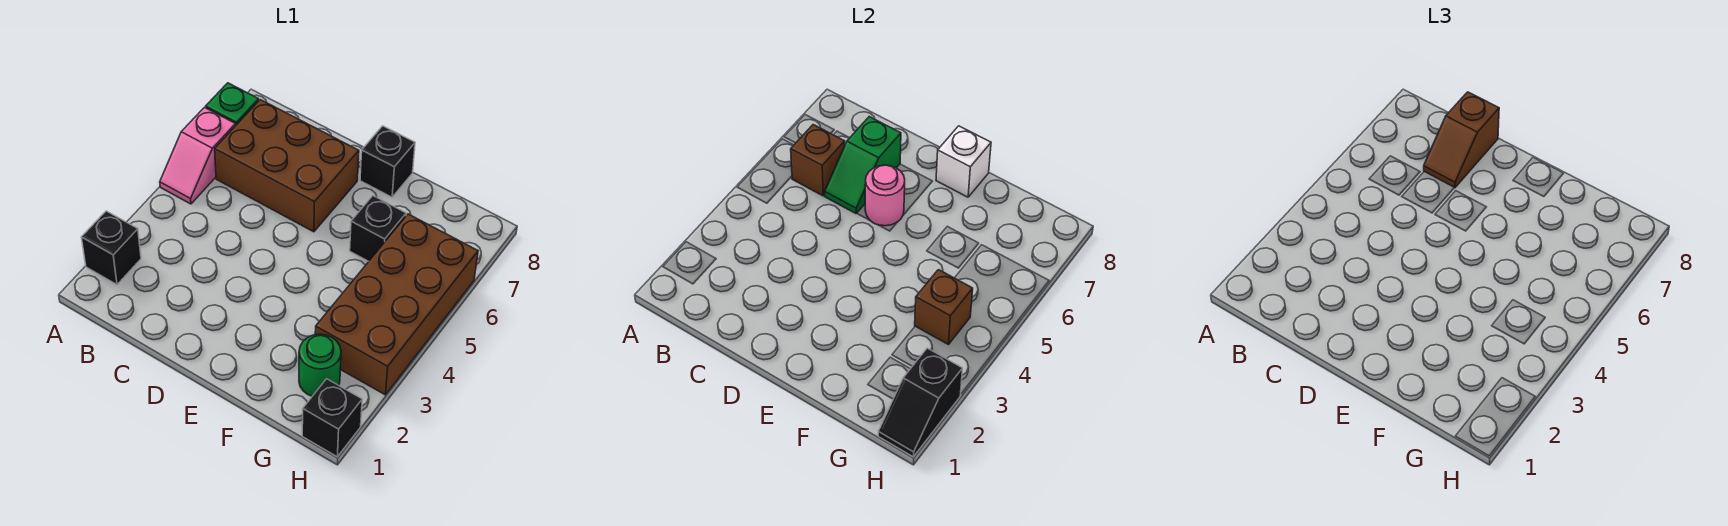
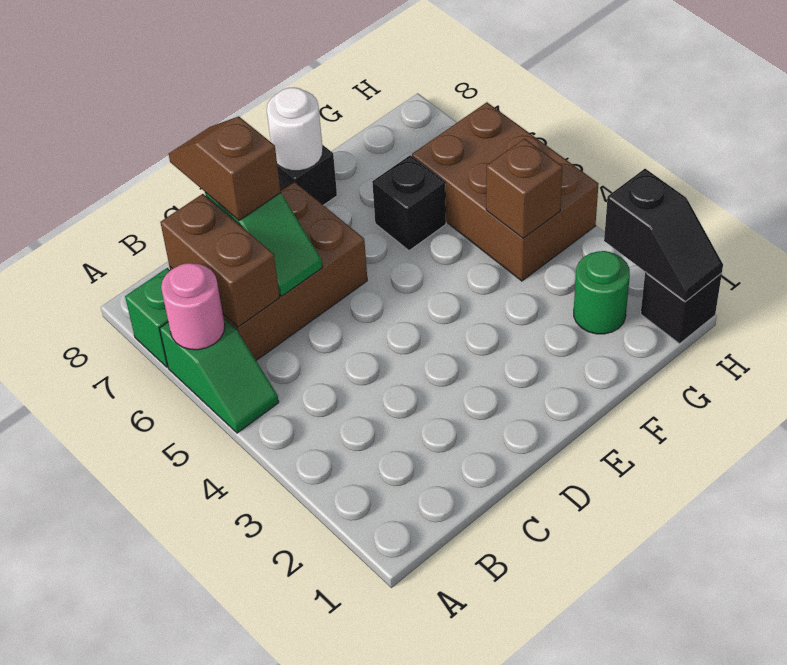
black 1x1 brick [81,211,141,285] -> none
pink 1x2 slope [160,107,236,204] -> green 1x2 slope [160,319,279,433]
brown 1x1 brick [791,125,845,196] -> brown 1x2 brick [160,194,280,327]
brown 1x2 slope [1424,92,1499,188] -> brown 1x2 slope turned to [169,116,281,220]
pink 1x1 round brick [865,165,905,226] -> pink 1x1 round brick moved to [161,263,225,350]
white 1x1 brick [936,126,991,197] -> white 1x1 round brick [267,87,323,171]
brown 2x4 brick [315,214,478,395] -> brown 2x3 brick [412,102,598,281]

